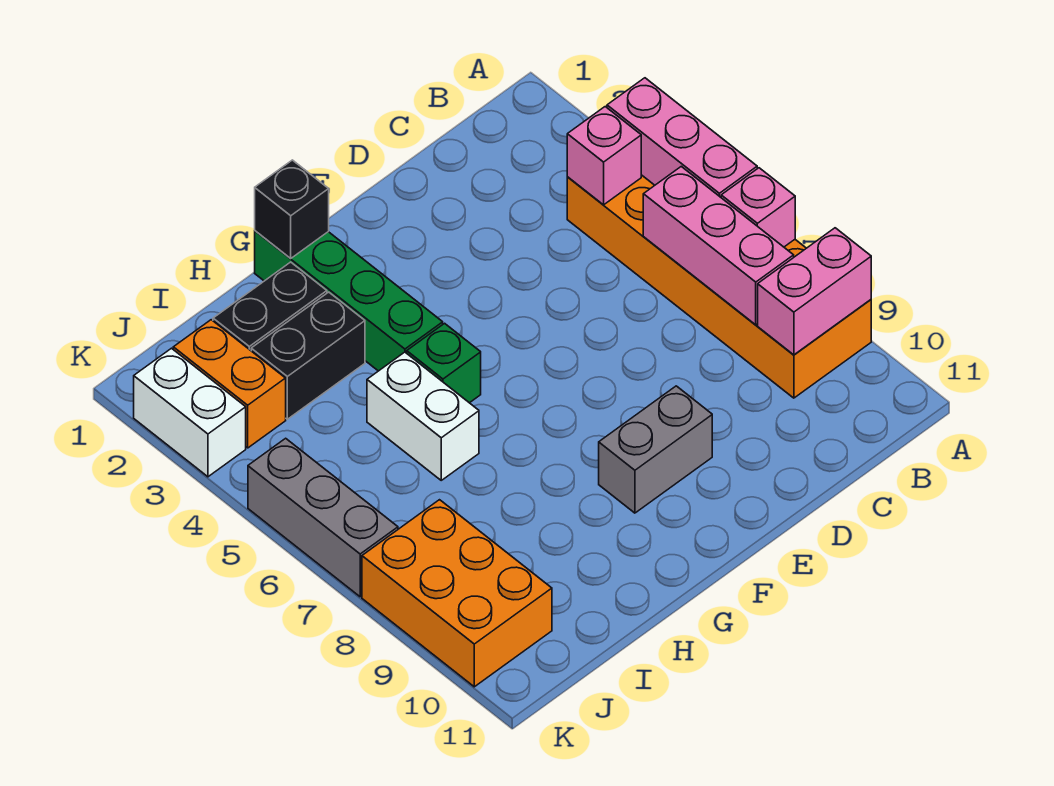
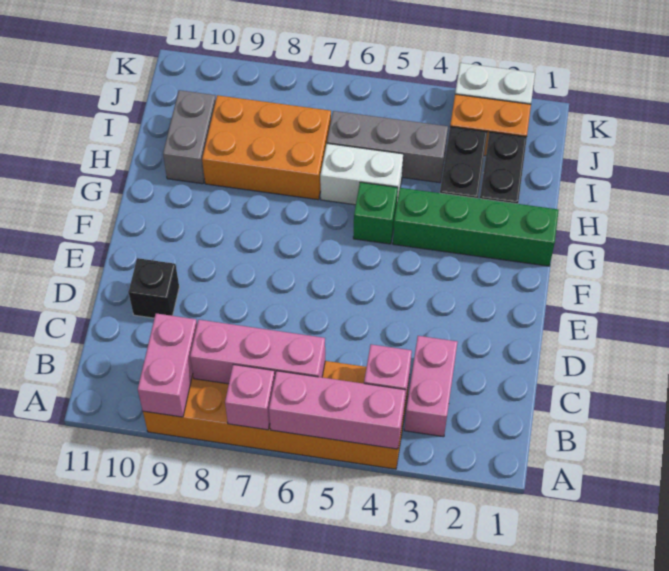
none -> pink 1x2 brick [404,336,457,437]
grey 1x2 brick [599,386,712,513] -> grey 1x2 brick moved to [163,90,216,184]
black 1x1 brick [255,160,329,259] -> black 1x1 brick moved to [129,258,179,318]
orange 2x3 brick [362,500,552,687] -> orange 2x3 brick moved to [202,95,331,200]
grey 1x3 brick [248,438,398,597] -> grey 1x3 brick moved to [327,111,448,183]

